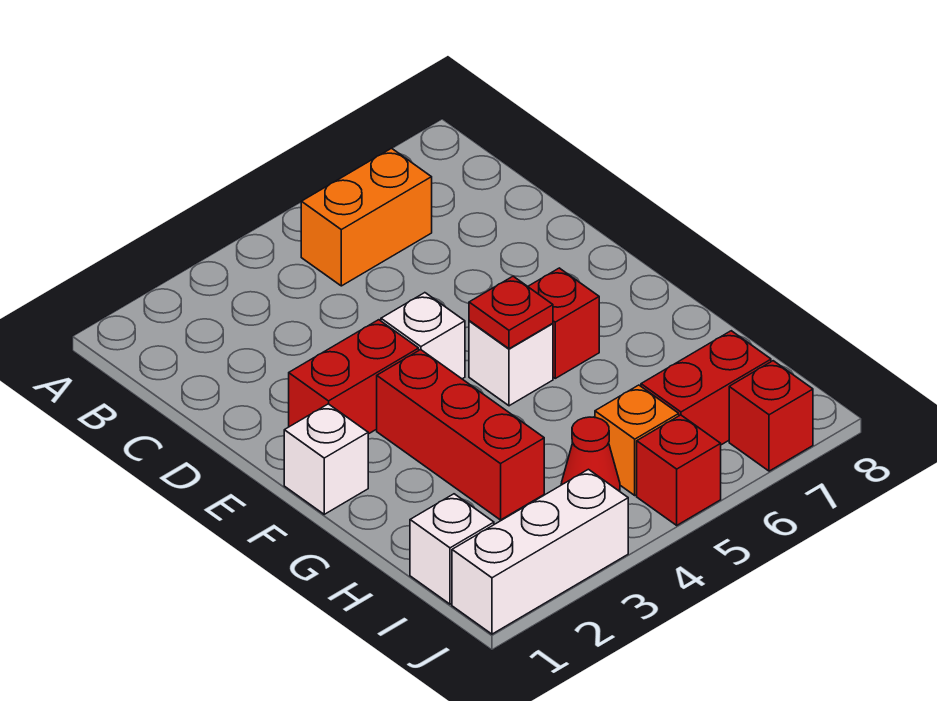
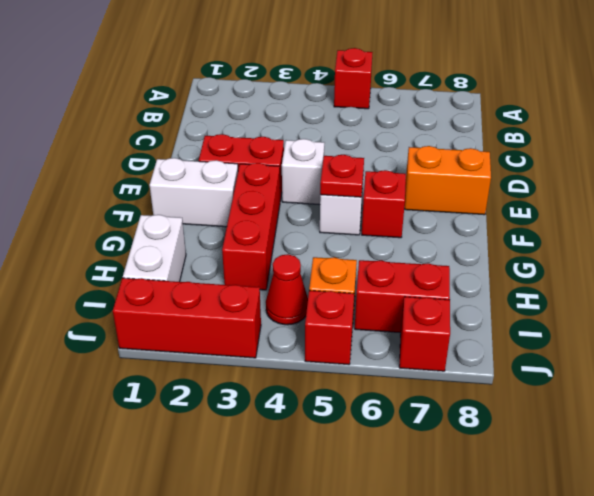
none -> red 1x1 brick [334,48,373,109]
orange 1x2 brick [301,148,432,286] -> orange 1x2 brick moved to [405,146,491,215]
white 1x1 brick [284,404,368,514] -> white 1x2 brick [150,158,238,227]
white 1x1 brick [410,494,494,604] -> white 1x2 brick [123,215,186,282]
white 1x3 brick [452,469,628,634] -> red 1x3 brick [113,278,261,358]

